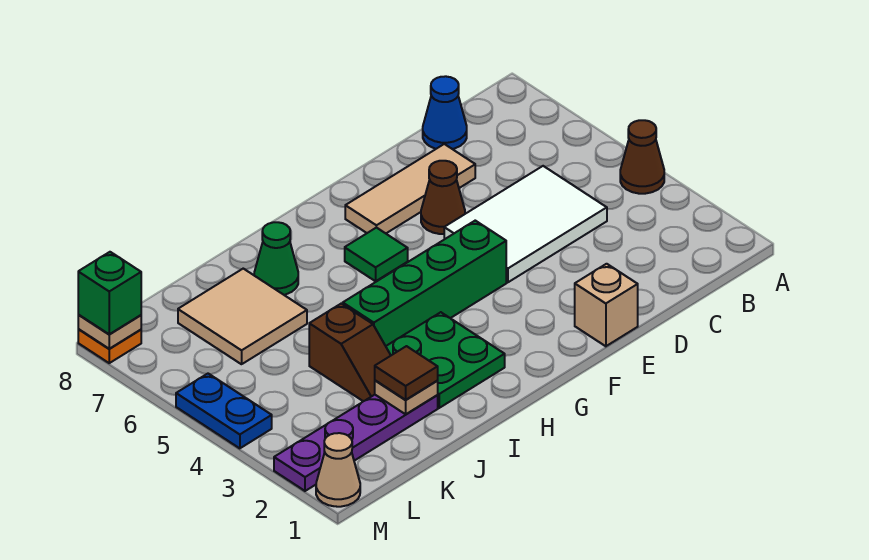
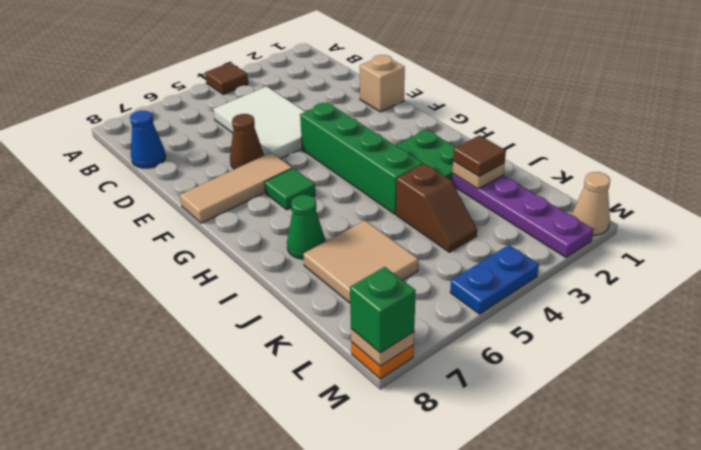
brown 1x1 cone [620,120,664,194] -> brown 1x1 tile [205,63,248,95]
tan 1x3 tile [345,144,475,233] -> tan 1x3 tile turned to [180,152,292,223]
brown 1x2 slope [309,304,391,401] -> brown 1x2 slope turned to [396,164,477,252]

